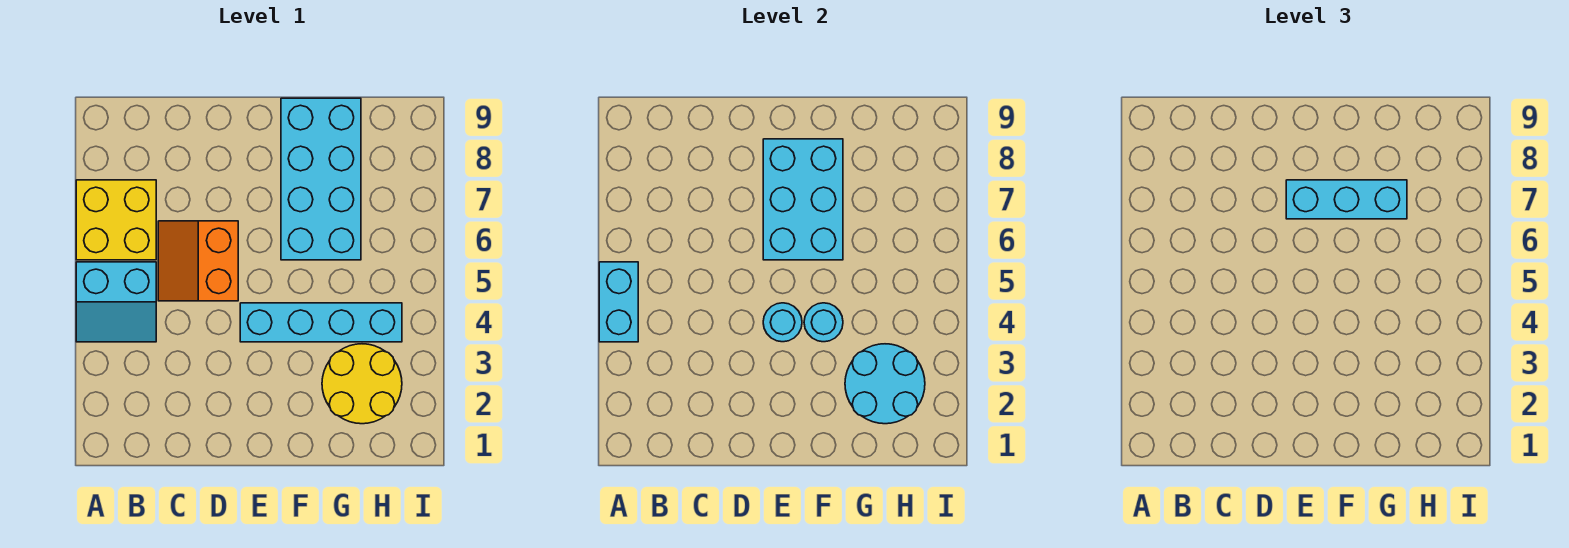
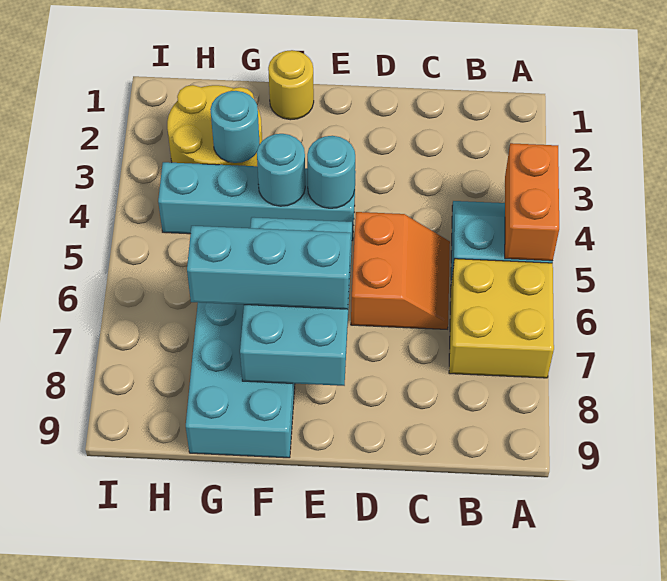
cyan 1x2 brick [599,262,638,342] -> orange 1x2 brick [505,143,559,261]
none -> yellow 1x1 round brick [268,50,314,120]
cyan 2x2 round brick [845,344,925,424] -> cyan 1x1 round brick [210,91,260,163]

